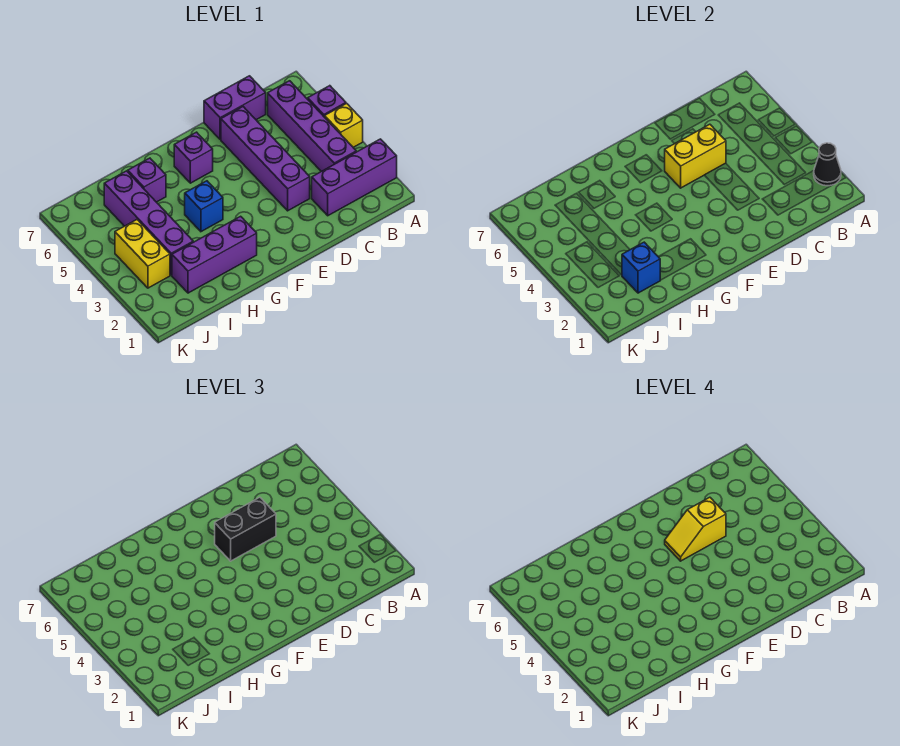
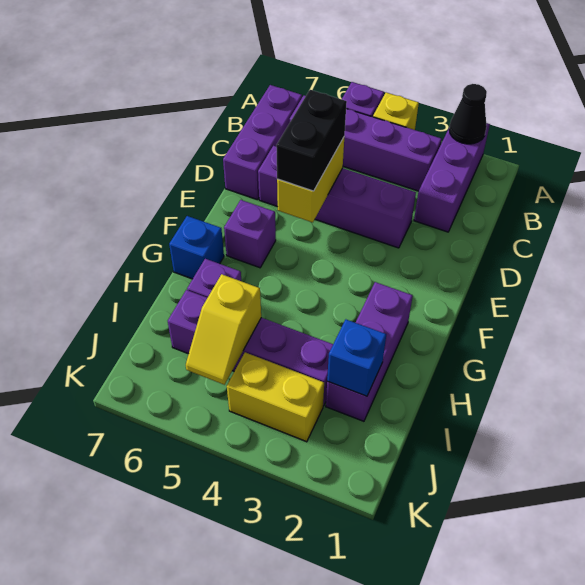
purple 1x2 brick [204,76,266,140] -> purple 1x3 brick [223,85,302,200]
yellow 1x2 slope [665,497,726,561] -> yellow 1x2 slope moved to [186,274,261,385]
blue 1x1 brick [185,181,223,232] -> blue 1x1 brick moved to [169,216,224,279]

